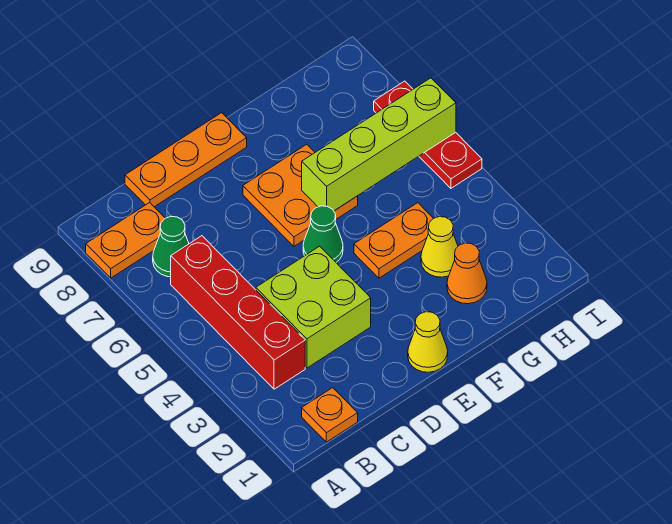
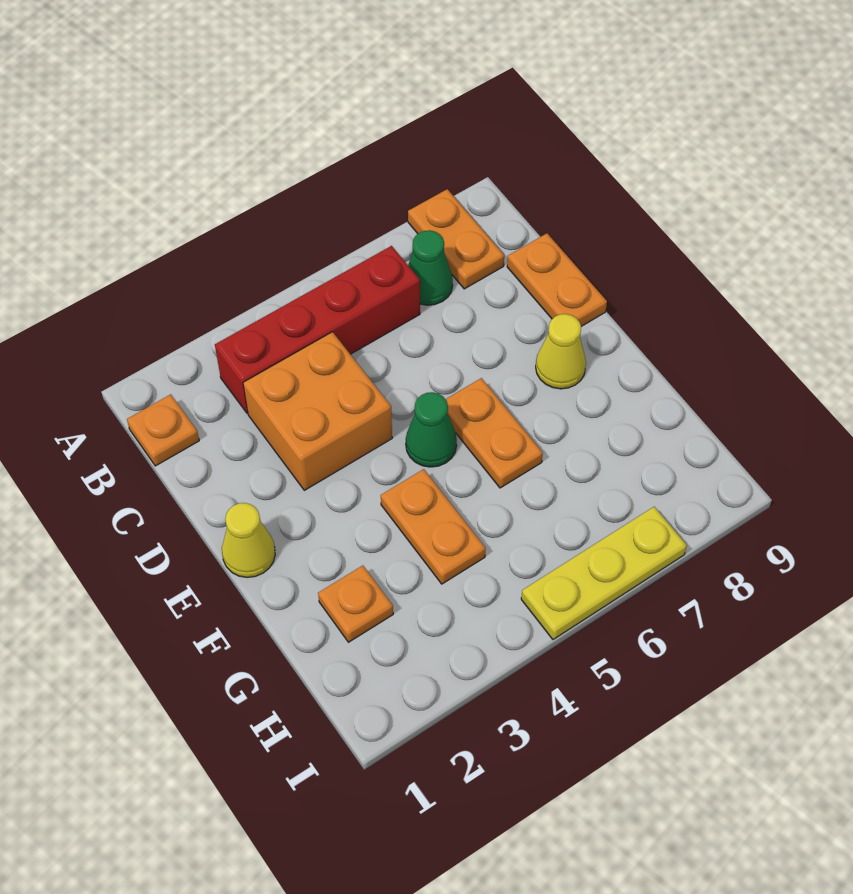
lime 2x2 brick [256,246,371,368] -> orange 2x2 brick [243,332,392,490]
orange 1x3 plate [125,113,247,207] -> orange 1x2 plate [507,233,607,326]
orange 2x2 plate [243,144,358,246] -> orange 1x2 plate [446,378,543,488]
lime 1x4 brick [302,78,456,211] -> none
orange 1x1 cone [447,243,487,304] -> orange 1x1 plate [318,566,393,642]
yellow 1x1 cone [421,217,458,277] -> yellow 1x1 cone moved to [536,314,586,389]
red 1x3 plate [374,81,482,188] -> yellow 1x3 plate [521,507,687,639]

